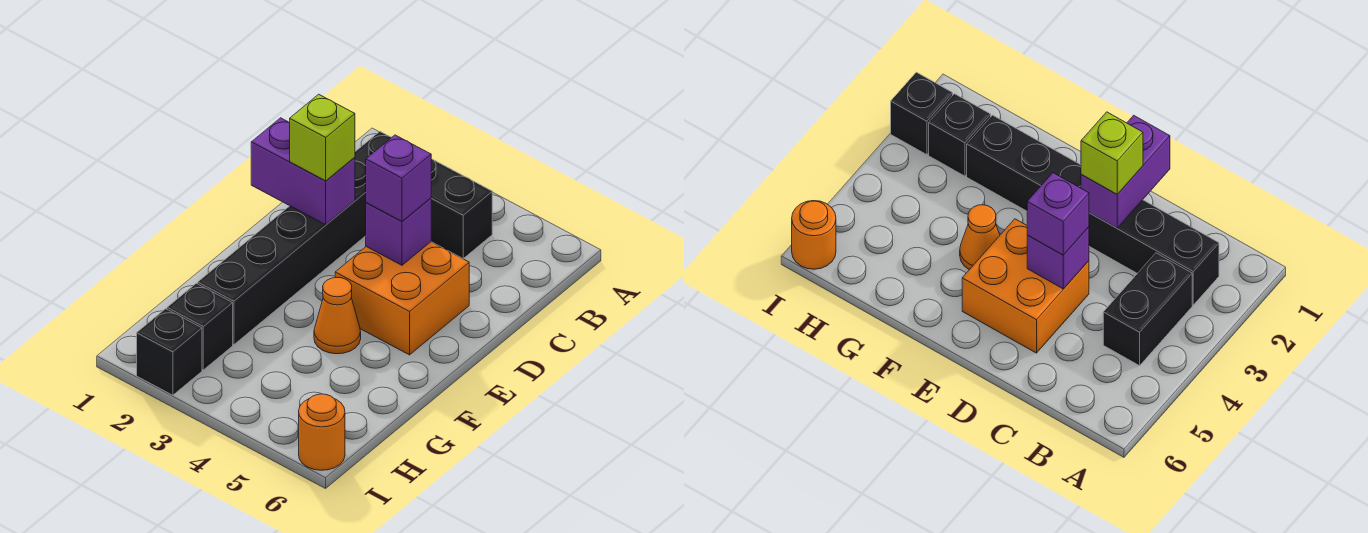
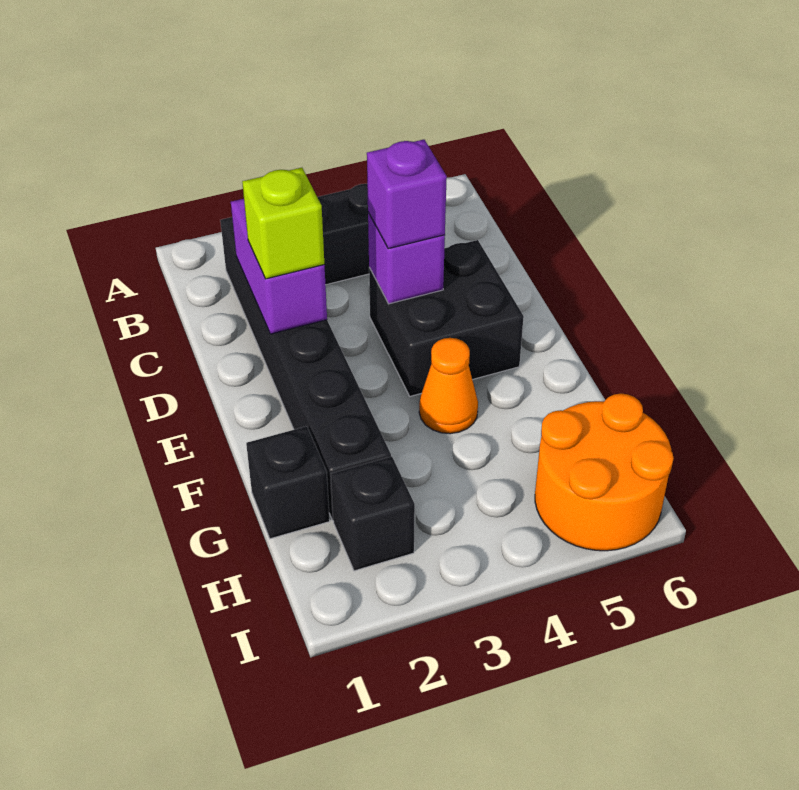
purple 1x2 brick [251,118,355,225] -> purple 1x2 brick turned to [231,199,327,334]
orange 2x2 brick [335,242,469,355] -> black 2x2 brick [369,240,524,396]
black 1x1 brick [137,309,202,395] -> black 1x1 brick moved to [246,426,330,539]
orange 1x1 round brick [299,394,345,470] -> orange 2x2 round brick [535,394,674,551]

